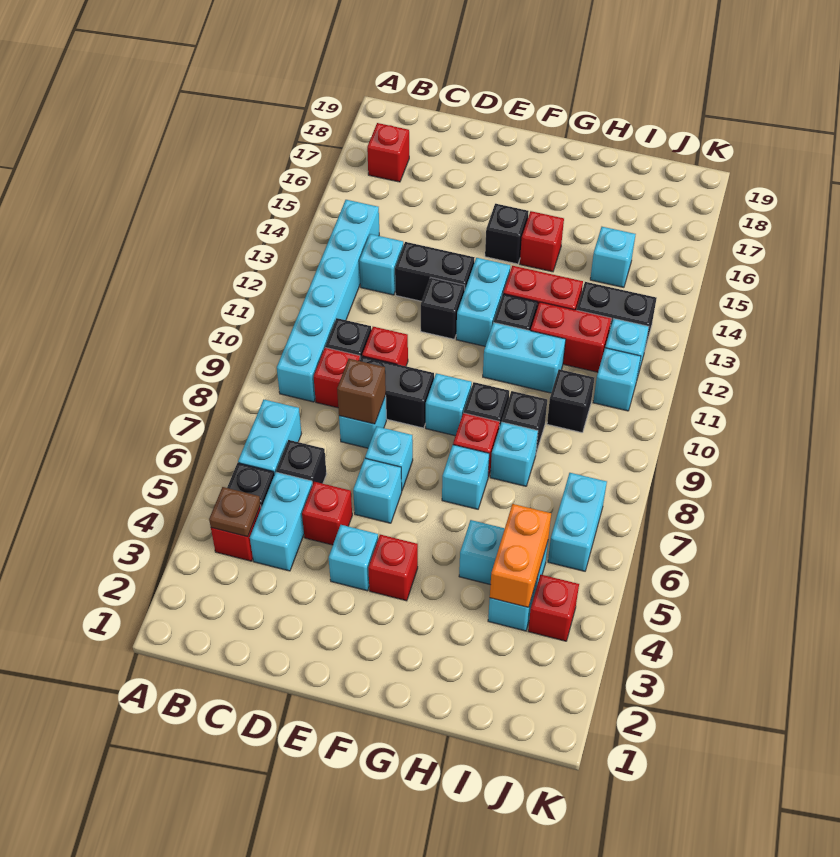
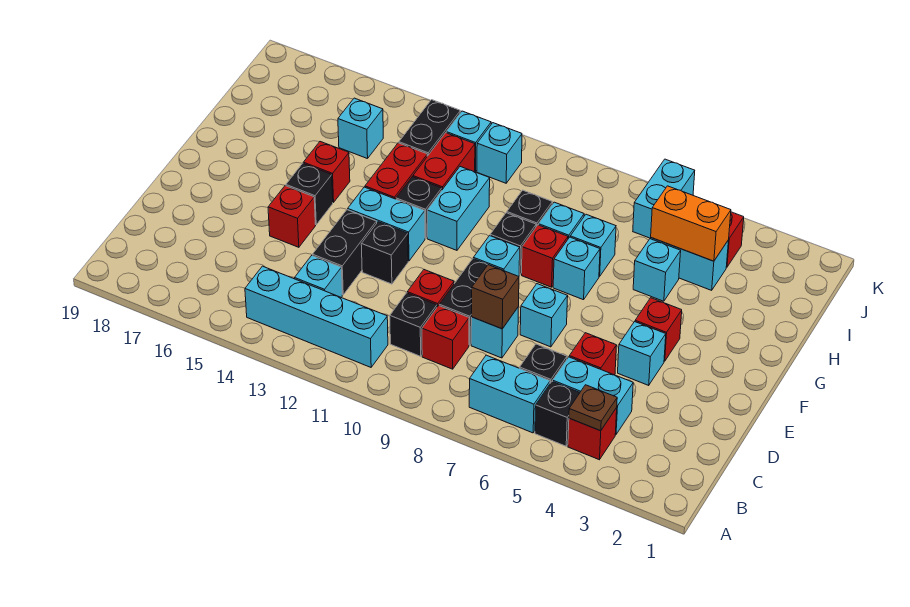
cyan 1x6 brick [277,200,379,402] -> cyan 1x4 brick [245,266,388,367]
red 1x1 brick [367,123,409,182] -> red 1x1 brick moved to [268,186,316,247]
cyan 1x1 brick [353,458,402,523] -> cyan 1x1 brick moved to [570,214,616,276]
black 1x1 brick [547,369,594,433] -> none
cyan 1x2 brick [548,473,607,571] -> cyan 1x2 brick turned to [633,159,695,238]

